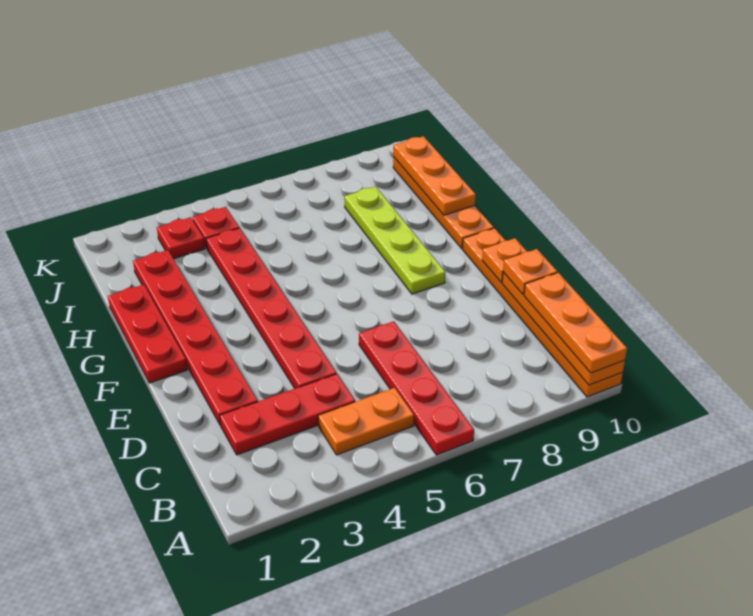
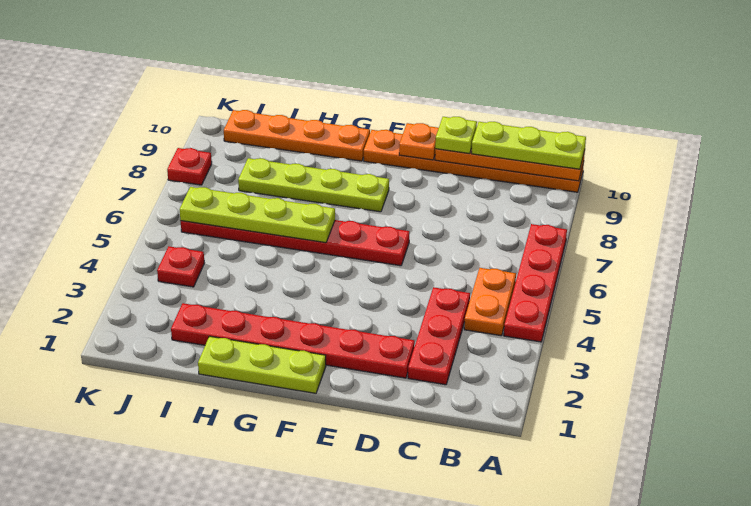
red 1x4 plate [359,321,474,455] -> red 1x4 plate turned to [504,224,567,342]
orange 1x3 plate [524,273,627,373] -> lime 1x3 plate [472,122,586,169]
red 1x6 plate [206,228,336,388] -> red 1x6 plate moved to [181,220,409,266]
orange 1x1 plate [503,249,557,294] -> lime 1x1 plate [435,117,477,154]
red 1x3 plate [108,285,187,383] -> lime 1x3 plate [198,336,326,393]
none -> lime 1x4 plate [180,187,335,243]
orange 1x3 plate [393,136,476,215] -> none
red 1x1 plate [157,217,205,259] -> red 1x1 plate moved to [167,148,212,185]

